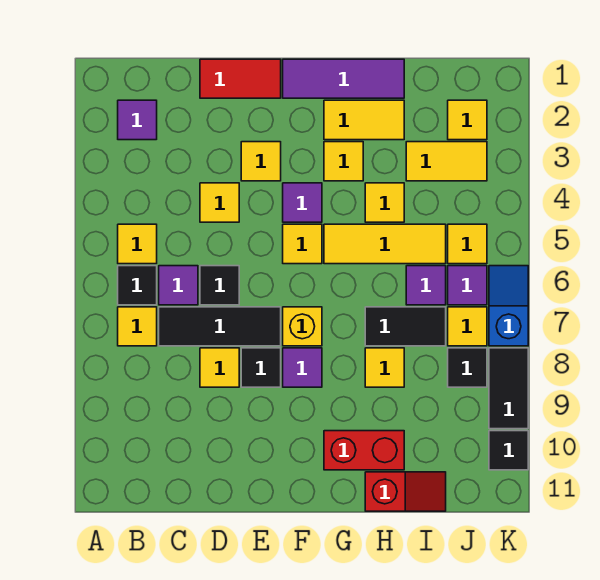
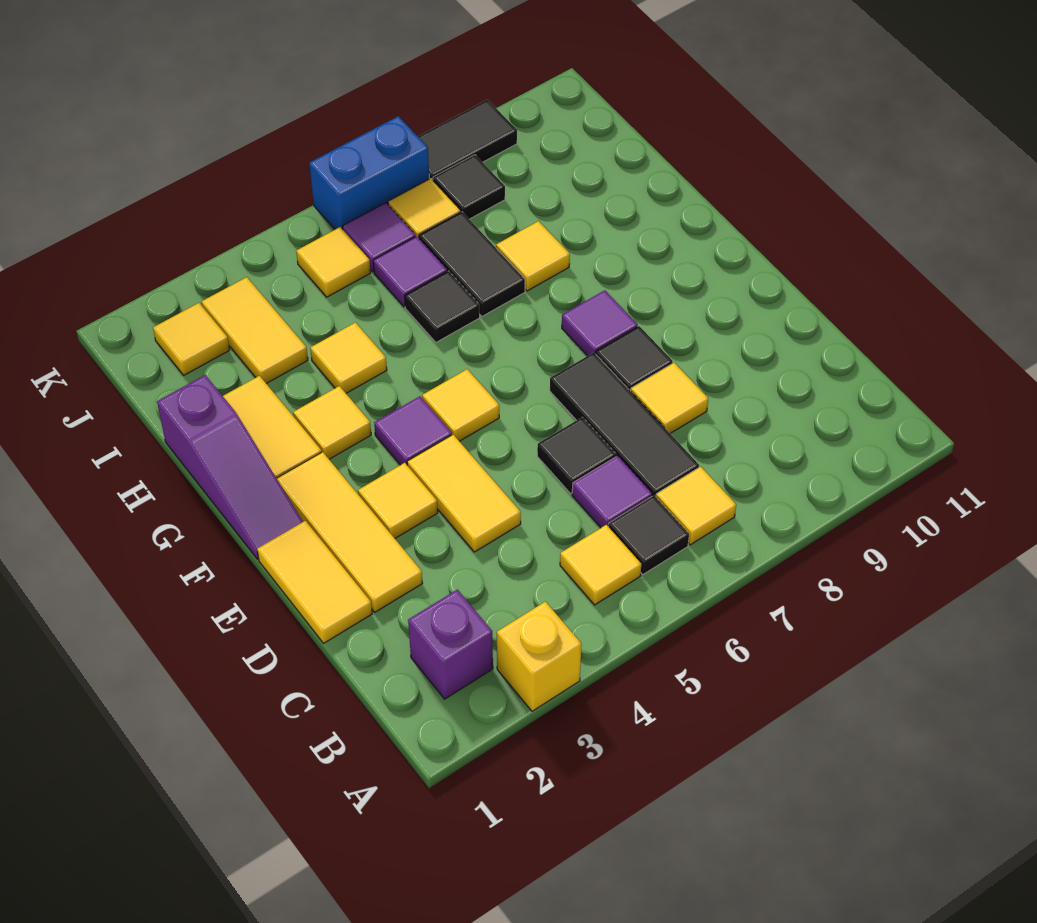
purple 1x1 tile [118,100,157,140] -> purple 1x1 brick [408,590,493,699]
red 1x2 tile [200,59,281,98] -> yellow 1x2 tile [257,521,372,643]
yellow 1x1 tile [200,183,239,222] -> yellow 1x2 tile [407,435,521,552]
purple 1x3 tile [283,59,404,98] -> purple 1x3 slope [157,375,303,559]
yellow 1x1 brick [283,307,322,346] -> yellow 1x1 brick moved to [497,601,581,711]
yellow 1x3 tile [324,224,446,264] -> yellow 1x3 tile moved to [277,452,422,612]
red 1x2 brick [324,431,404,470] -> none
red 1x2 slope [365,472,446,511] -> none
blue 1x2 slope [489,266,528,346] -> blue 1x2 brick [309,116,429,229]
black 1x1 tile [489,431,528,470] -> black 1x1 tile moved to [405,271,480,342]

